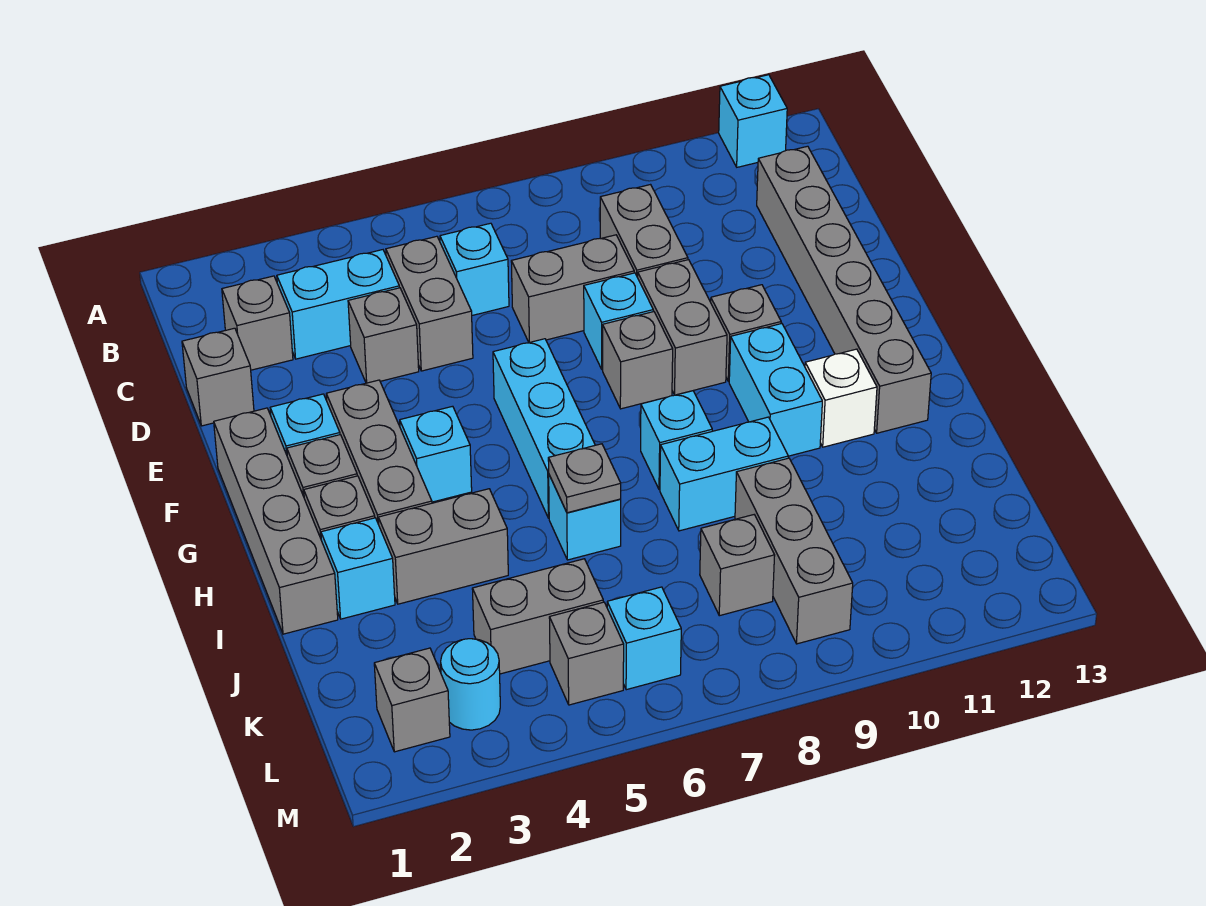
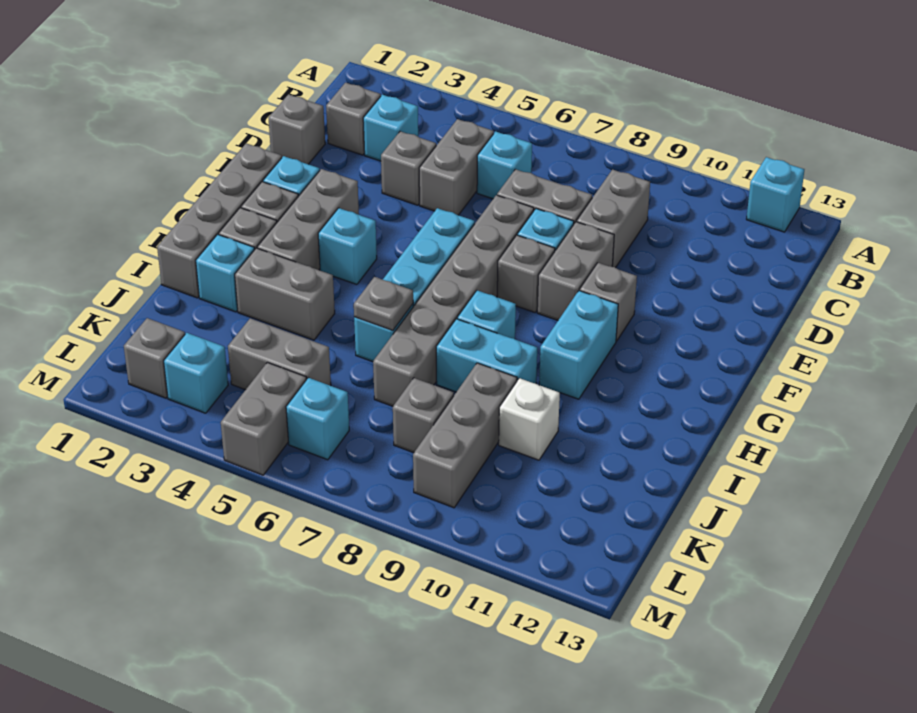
cyan 1x2 brick [277,250,399,359] -> cyan 1x1 brick [363,95,418,161]
grey 1x6 brick [757,146,931,433] -> grey 1x6 brick moved to [373,195,534,406]
white 1x1 brick [805,349,877,447] -> white 1x1 brick moved to [499,378,560,460]
cyan 1x1 round brick [441,639,500,730] -> cyan 1x1 brick [164,333,228,413]
grey 1x1 brick [549,602,624,705] -> grey 1x2 brick [221,362,306,475]

